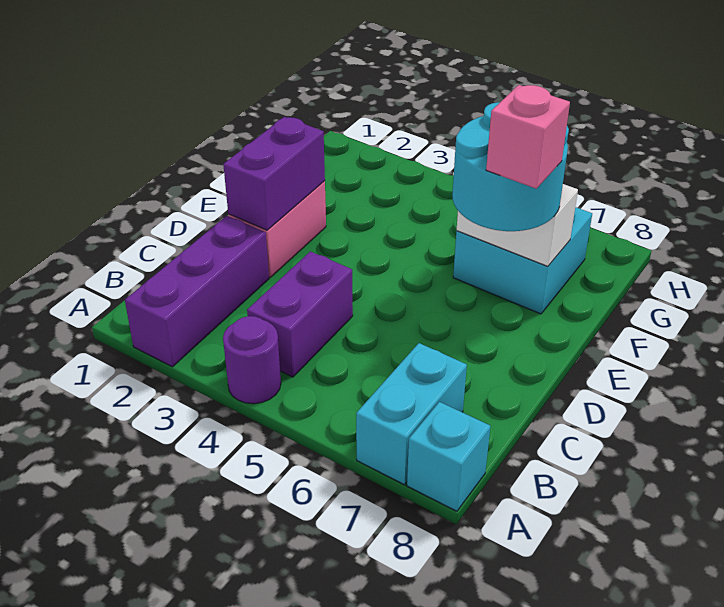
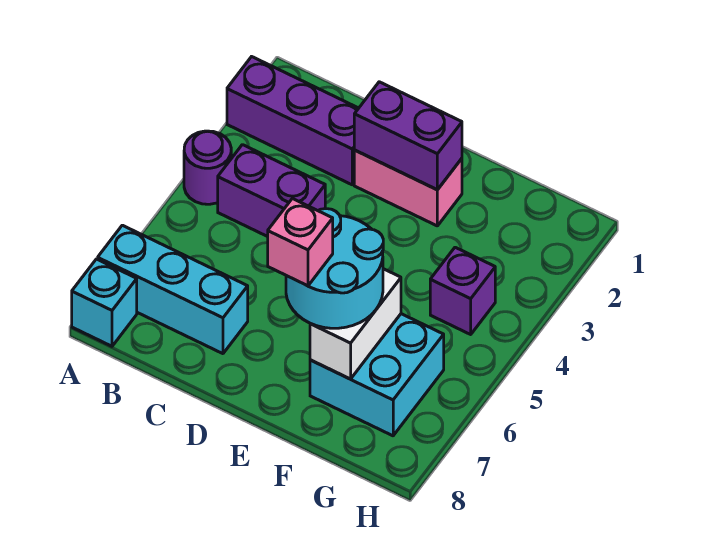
cyan 1x2 brick [356,343,467,485] -> cyan 1x3 brick [98,225,248,354]
none -> purple 1x1 brick [430,247,495,334]

